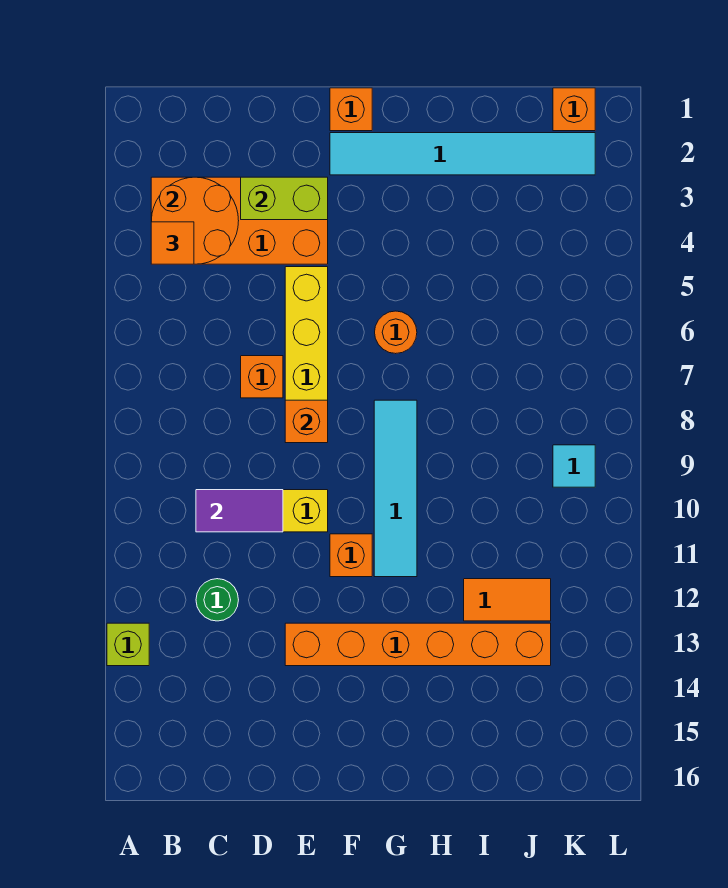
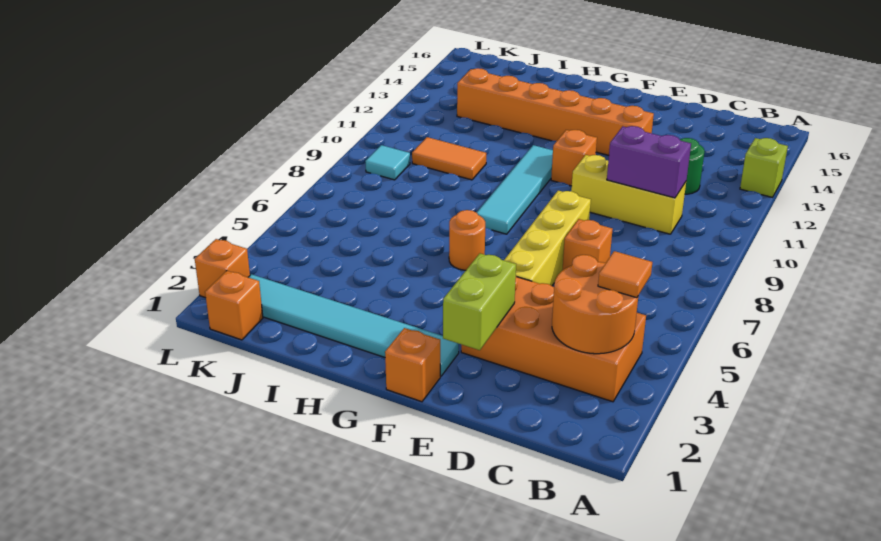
purple 1x2 tile [196,490,283,532] -> purple 1x2 brick [607,126,691,198]
lime 1x2 brick [241,177,328,220] -> lime 1x2 brick turned to [443,254,516,350]
orange 1x1 brick [285,400,328,443] -> orange 1x1 brick moved to [195,239,250,298]
orange 1x2 tile [464,579,551,621] -> orange 1x2 tile moved to [412,137,486,180]

